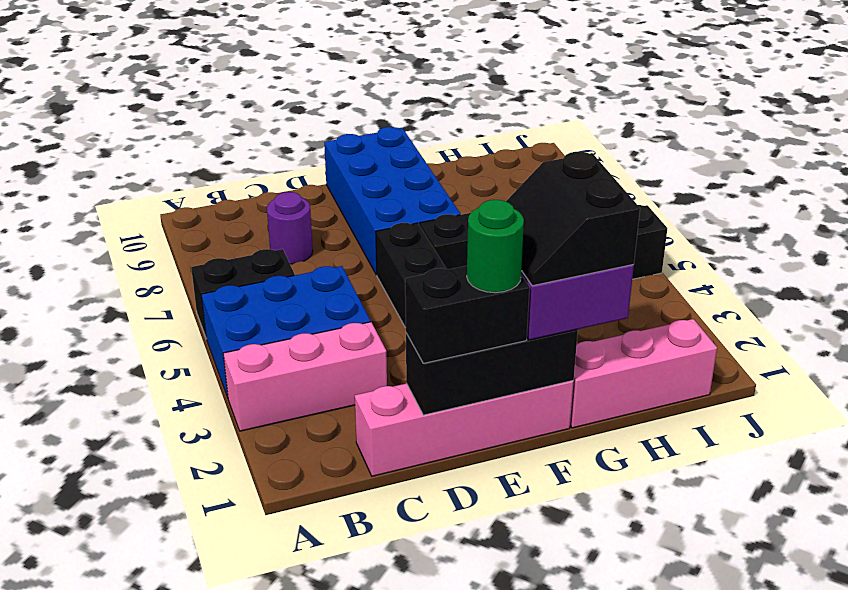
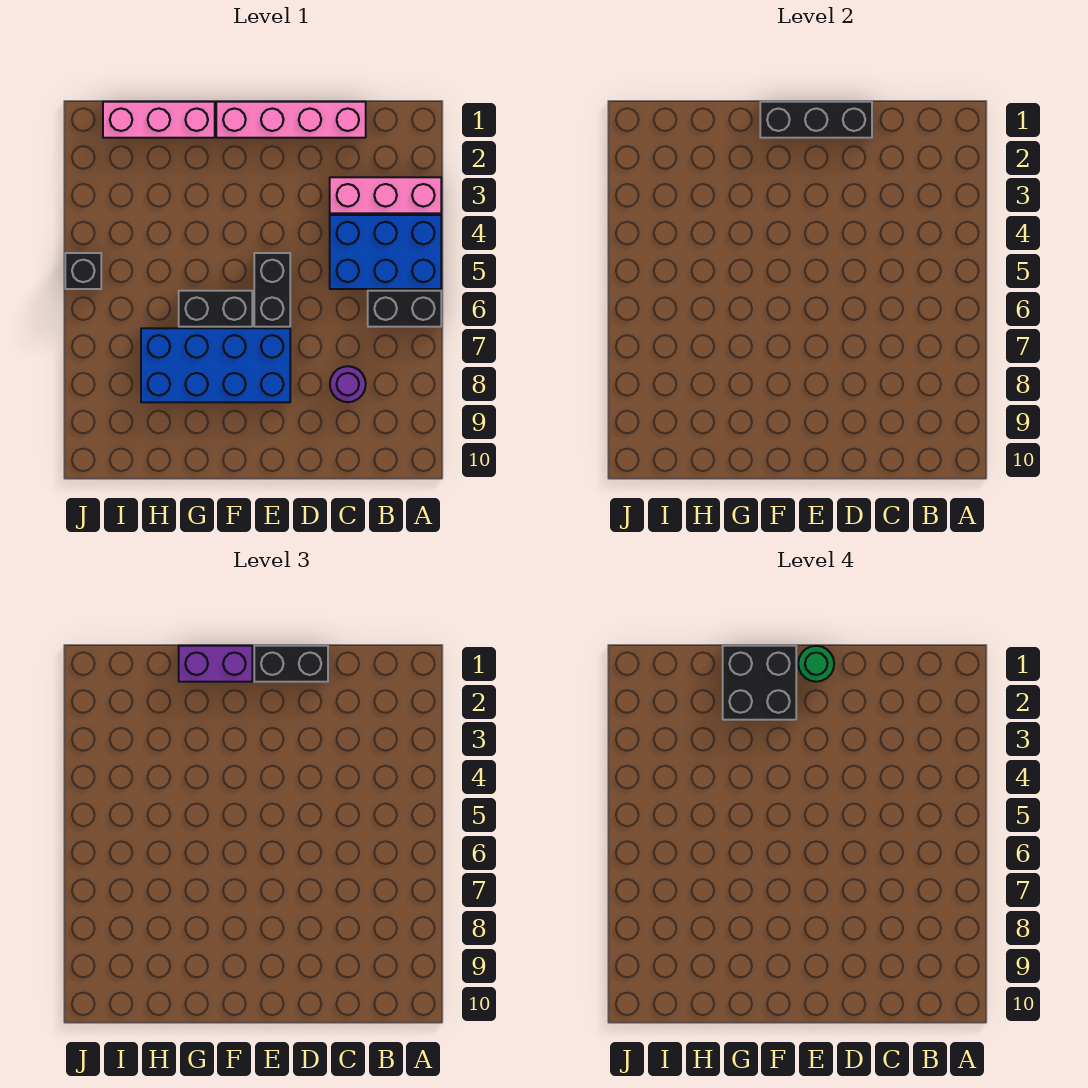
blue 2x4 brick [324,127,460,275] -> blue 2x4 brick turned to [141,328,290,402]
black 2x2 slope [506,152,640,286] -> black 2x2 brick [723,646,796,720]

